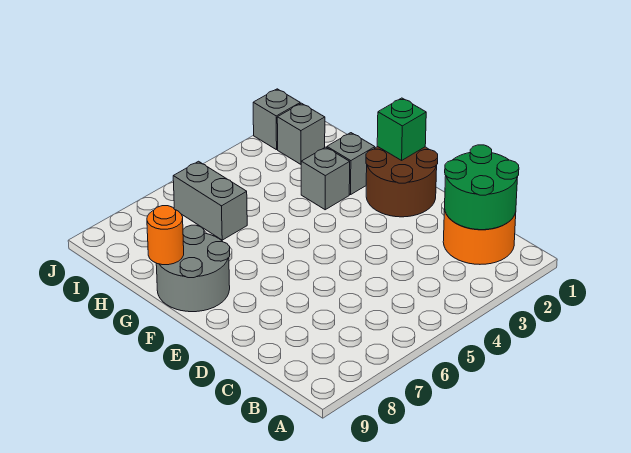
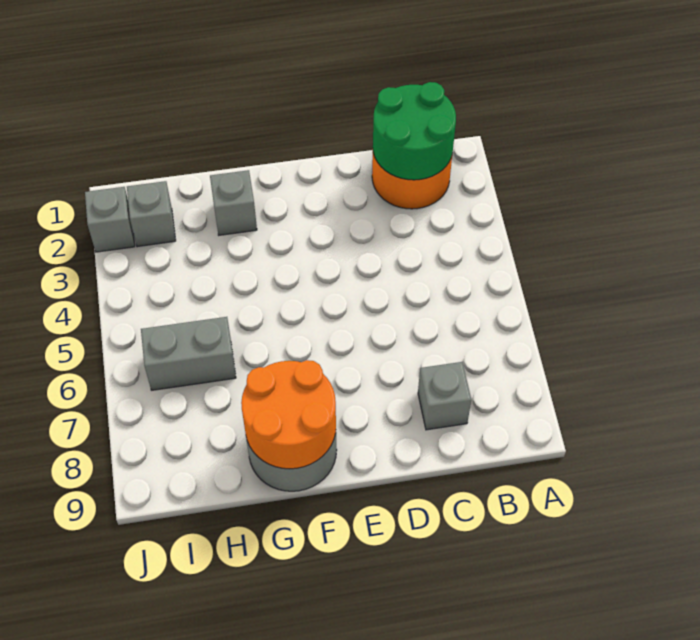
brown 2x2 round brick [366,147,438,217] -> none
green 1x1 brick [377,98,426,160] -> none
grey 1x1 brick [301,147,350,210] -> grey 1x1 brick moved to [418,362,471,430]
orange 1x1 round brick [147,206,184,265] -> orange 2x2 round brick [241,360,336,469]

